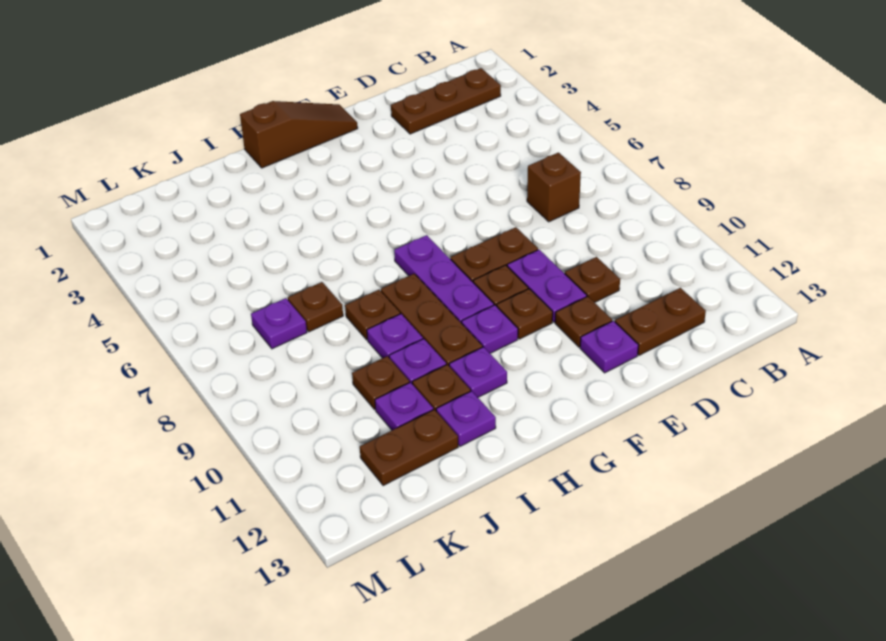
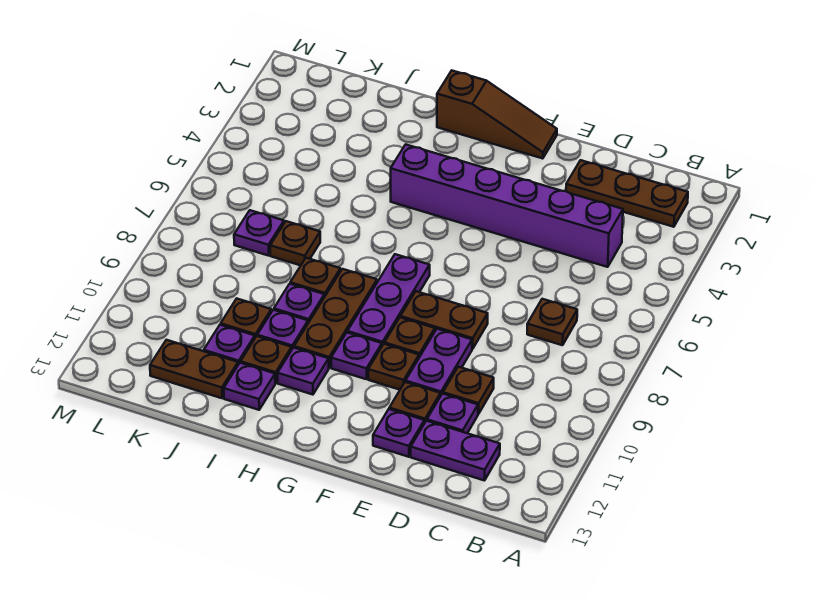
none -> purple 1x6 brick [391,144,623,267]
brown 1x1 brick [527,153,581,222] -> brown 1x1 plate [527,299,577,345]
brown 1x2 plate [615,288,706,355] -> purple 1x2 plate [411,421,500,481]
none -> purple 1x1 plate [427,394,478,433]

